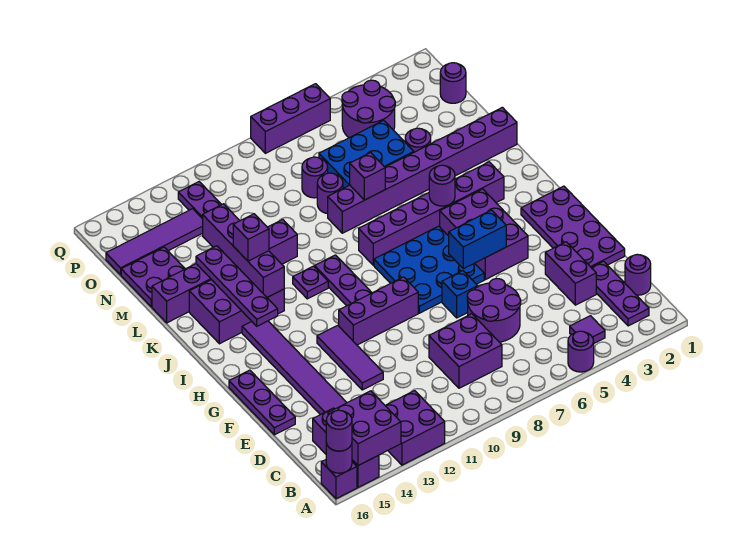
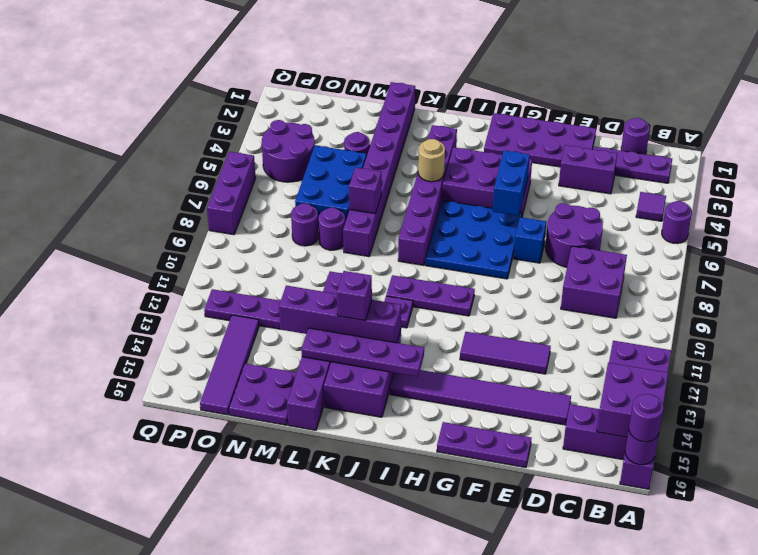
purple 1x3 brick [339,277,418,345] -> none
purple 1x1 round brick [429,165,455,206] -> tan 1x1 round brick [418,139,445,182]
purple 1x1 round brick [440,63,466,103] -> none

